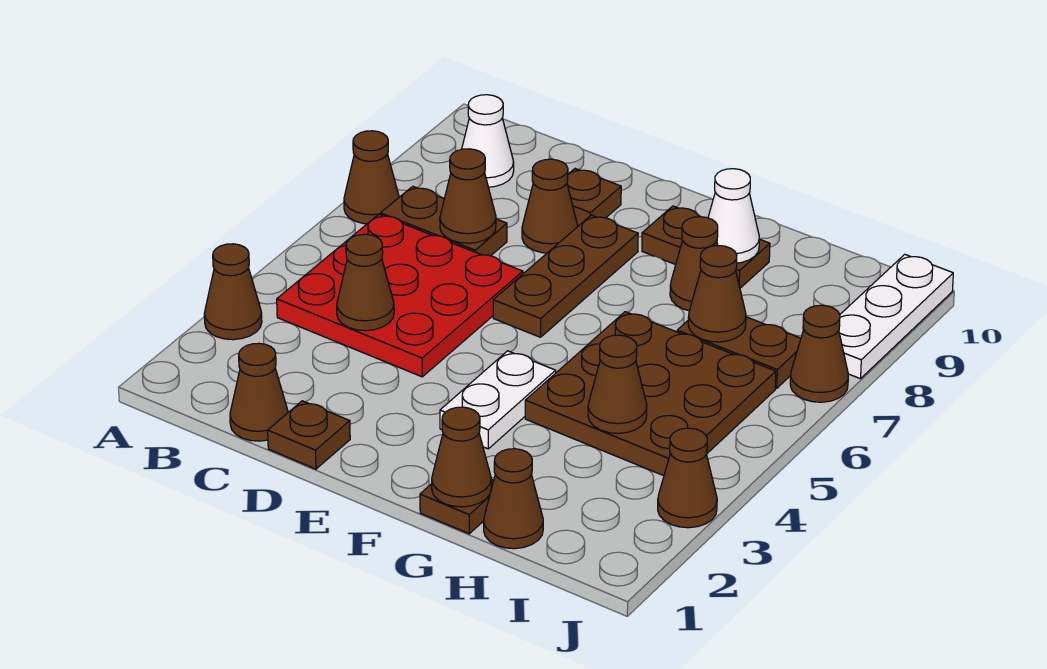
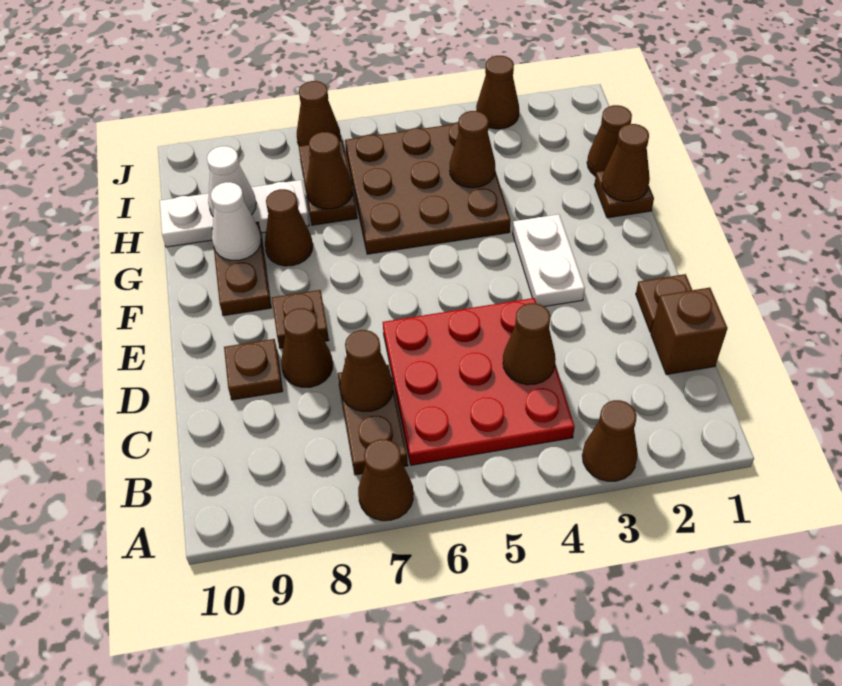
white 1x1 cone [462,95,514,187] -> white 1x1 cone moved to [207,146,256,216]
brown 1x1 cone [230,343,288,441] -> brown 1x1 brick [651,288,727,375]
brown 1x3 plate [493,215,638,337] -> brown 1x1 plate [272,290,329,348]
white 1x2 plate [440,351,556,449] -> white 1x2 plate turned to [513,214,585,307]
white 1x3 plate [839,254,953,379] -> white 1x3 plate moved to [160,180,309,247]

